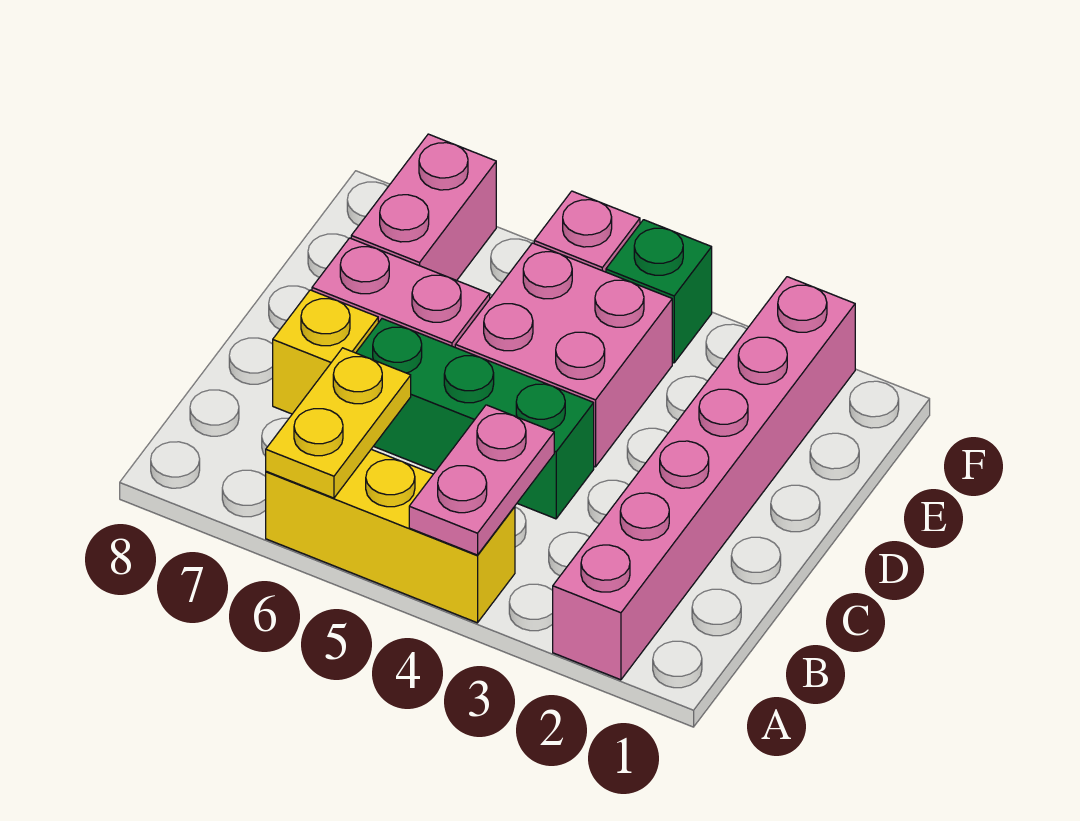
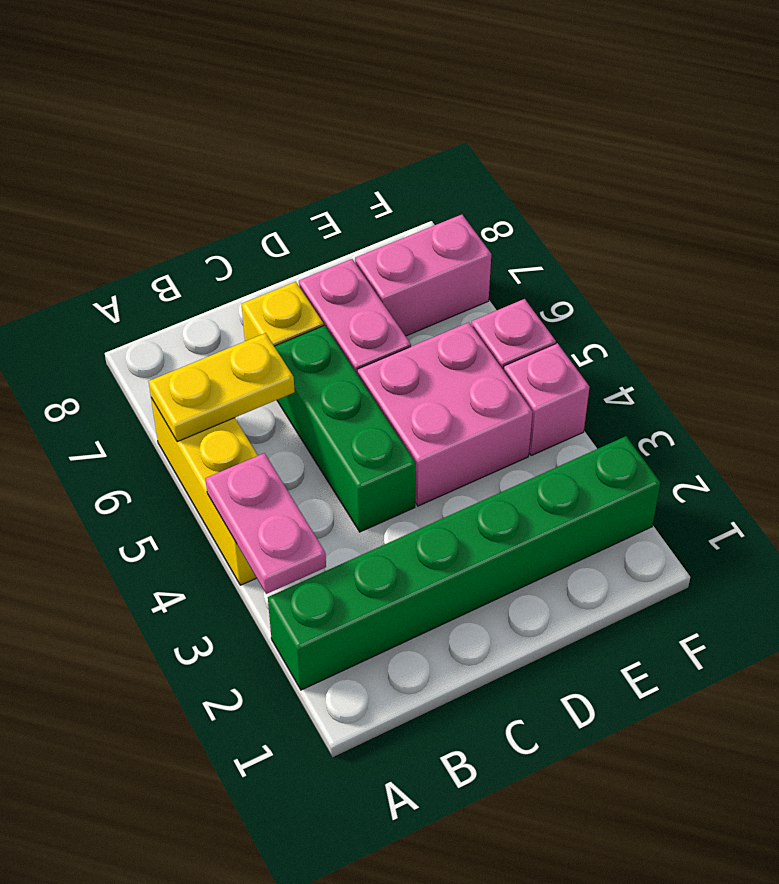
pink 1x6 brick [553,277,855,680] -> green 1x6 brick [268,436,660,690]
pink 1x2 plate [409,405,554,555] -> pink 1x2 plate turned to [205,453,326,594]
green 1x1 brick [606,220,712,363] -> pink 1x1 brick [504,343,589,456]

